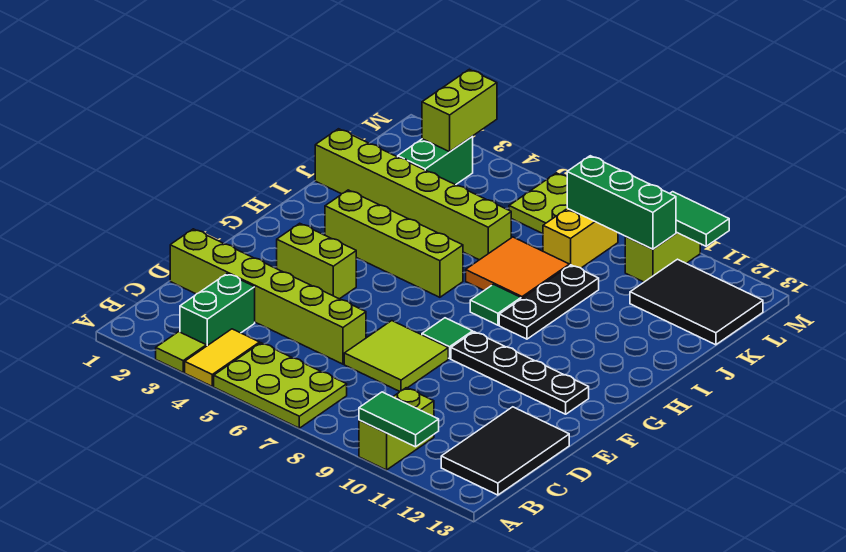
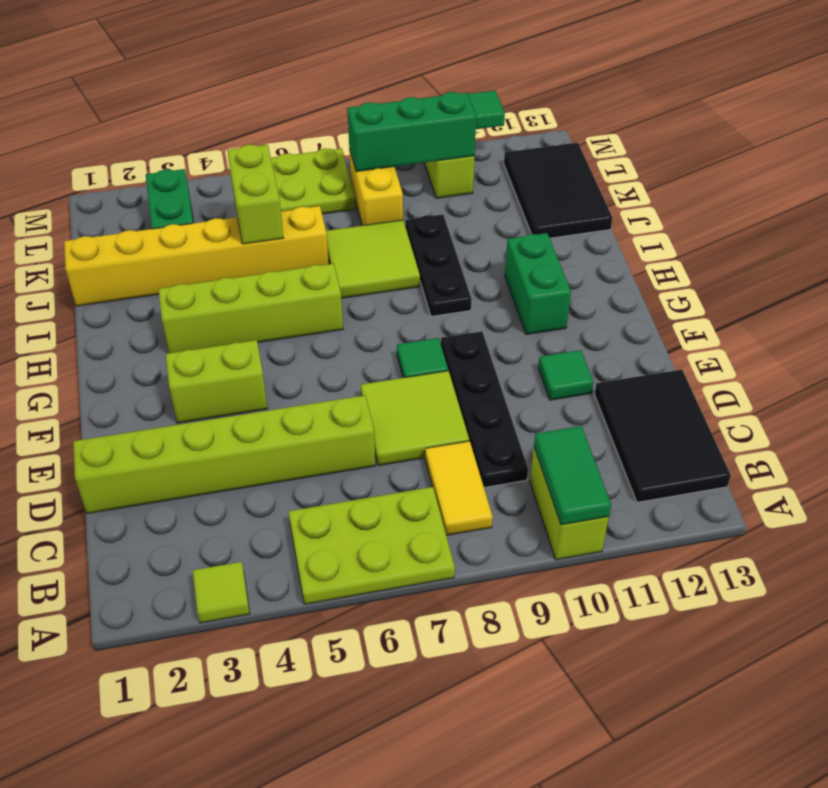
yellow 1x2 tile [185,329,260,386] -> yellow 1x2 tile moved to [425,441,493,535]
green 1x2 tile [359,392,439,447] -> green 1x2 tile turned to [534,426,611,525]
green 1x2 brick [180,274,255,346] -> green 1x2 brick moved to [505,233,571,335]
black 1x4 plate [451,332,589,414] -> black 1x4 plate turned to [441,331,528,487]
green 1x1 tile [470,284,521,325] -> green 1x1 tile moved to [538,350,594,400]
orange 2x2 tile [466,237,569,299] -> lime 2x2 tile [326,220,420,298]
lime 1x6 brick [315,129,511,260] -> yellow 1x6 brick [64,206,329,306]
black 2x3 tile [630,259,763,345] -> black 2x3 tile turned to [504,142,612,238]
lime 1x2 brick [422,69,497,152] -> lime 1x2 brick moved to [227,145,283,244]

